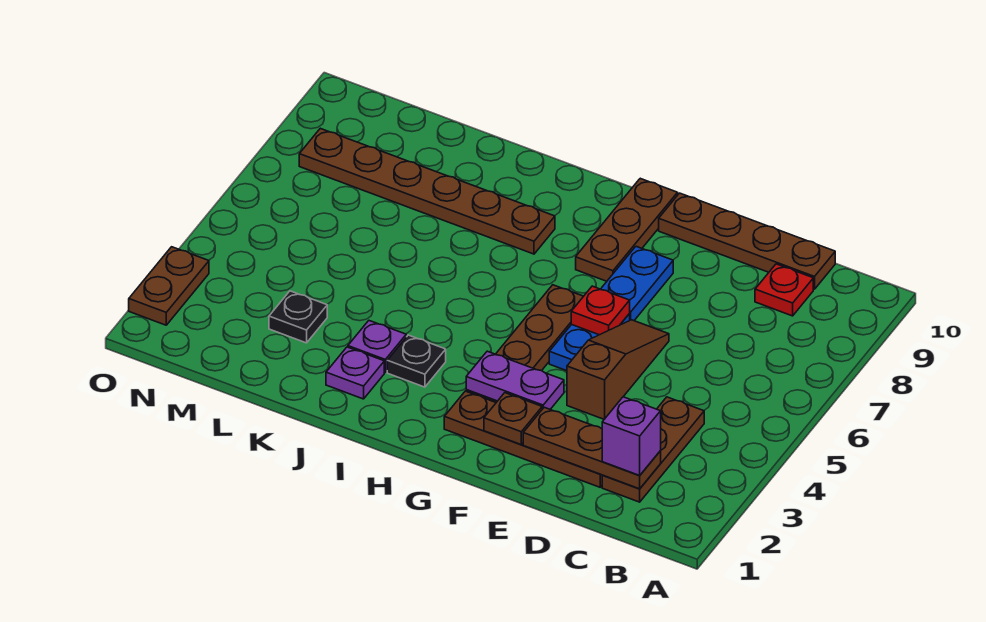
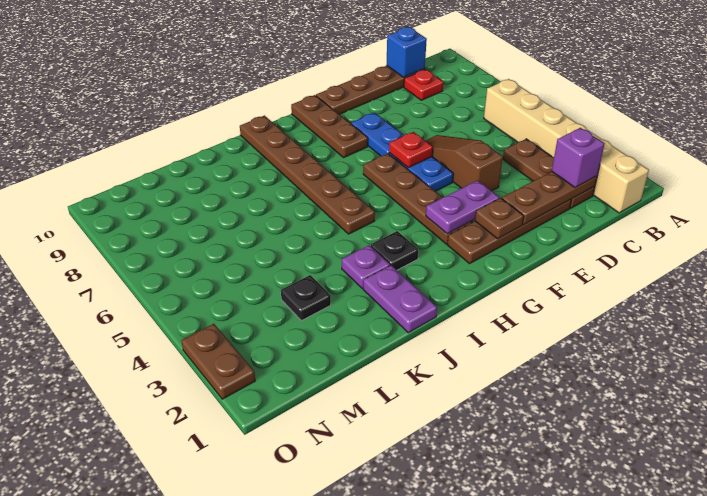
none -> tan 1x6 brick [484,79,649,213]
none -> blue 1x1 brick [387,27,427,77]
brown 1x6 plate [299,128,555,254] -> brown 1x6 plate turned to [240,116,375,234]
purple 1x1 plate [326,347,384,399] -> purple 1x2 plate [363,265,437,333]

